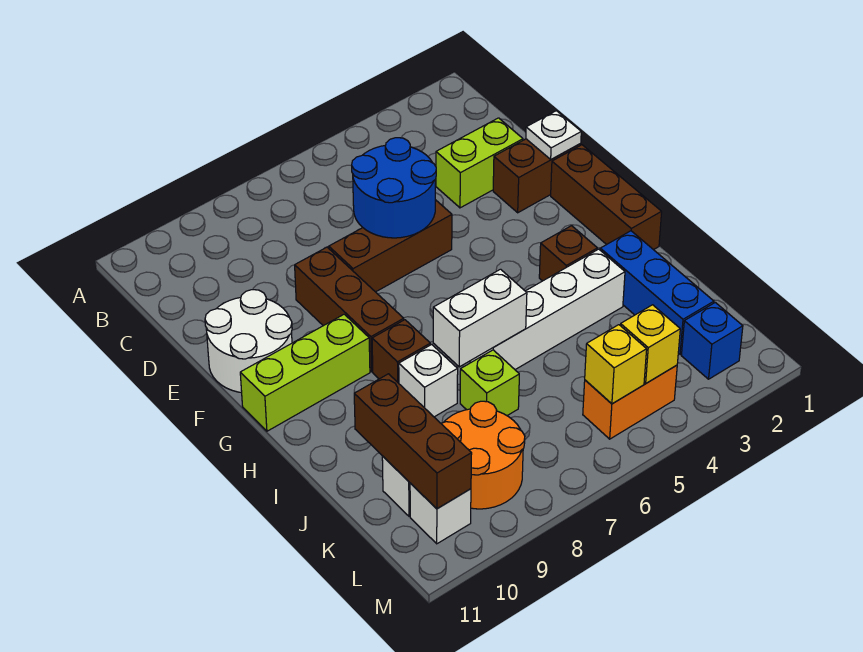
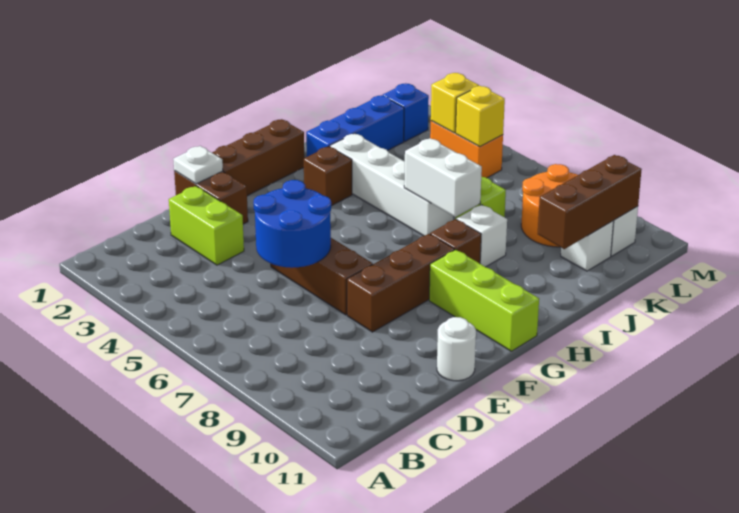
white 2x2 round brick [205,290,292,393] -> white 1x1 round brick [437,317,476,381]

